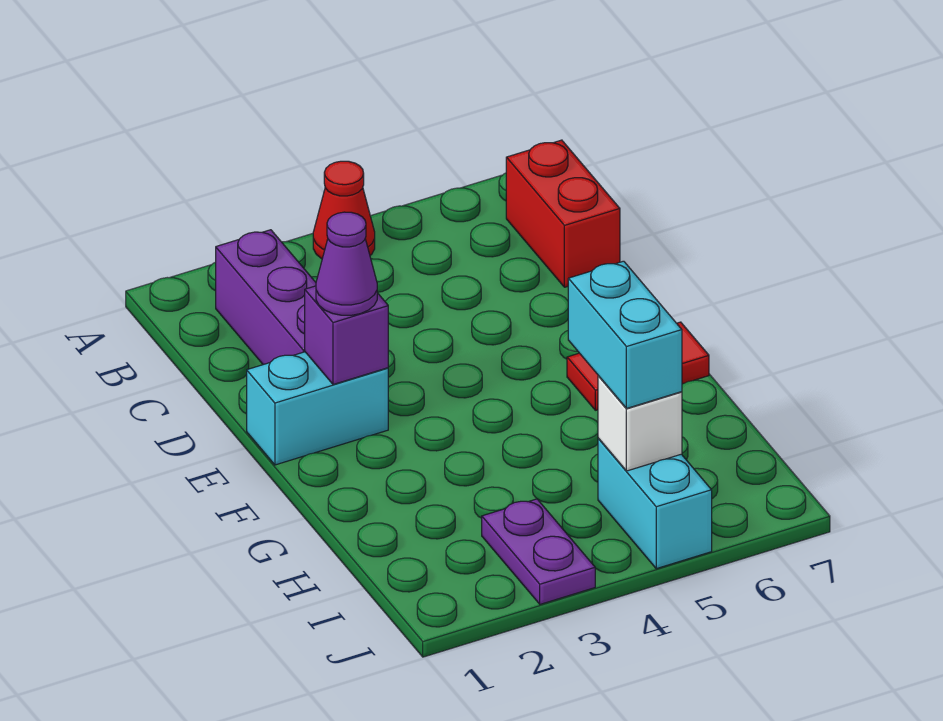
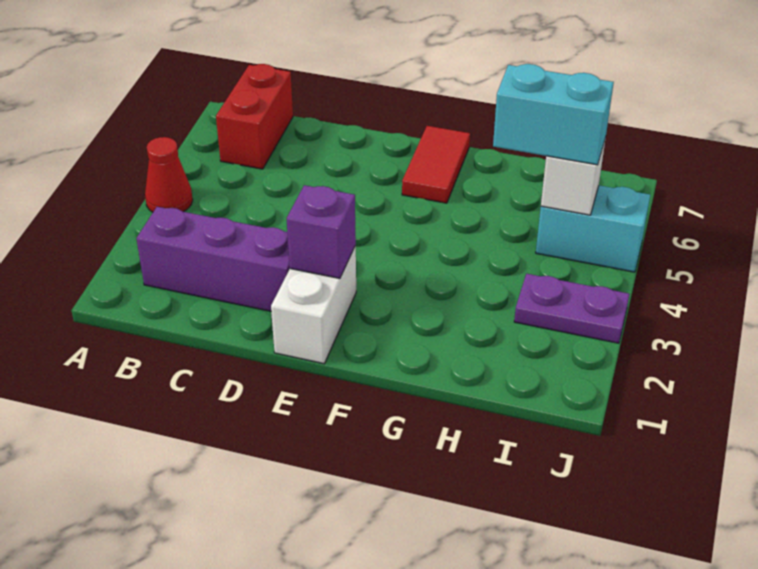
red 1x2 brick [506,140,620,287] -> red 1x2 brick turned to [216,64,293,169]
cyan 1x2 brick [247,352,388,465] -> white 1x2 brick [271,246,356,364]
purple 1x1 cone [316,212,377,315] -> none

